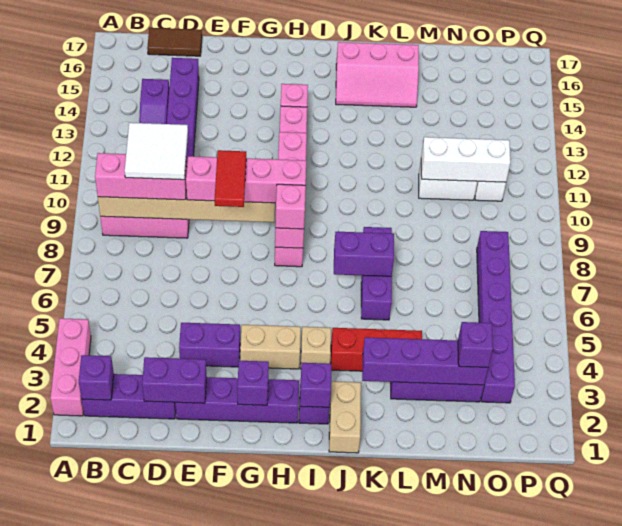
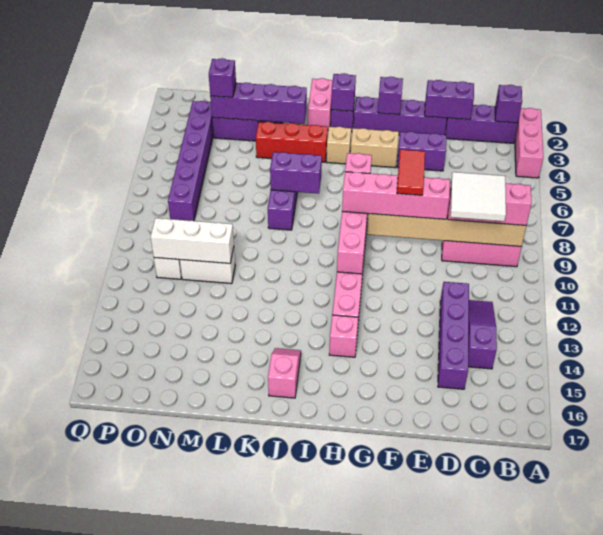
brown 1x2 tile [147,28,202,56] -> none
tan 1x2 brick [329,381,361,453] -> pink 1x2 brick [308,78,333,130]
pink 2x3 slope [336,42,419,107] -> pink 1x2 slope [268,348,301,398]

